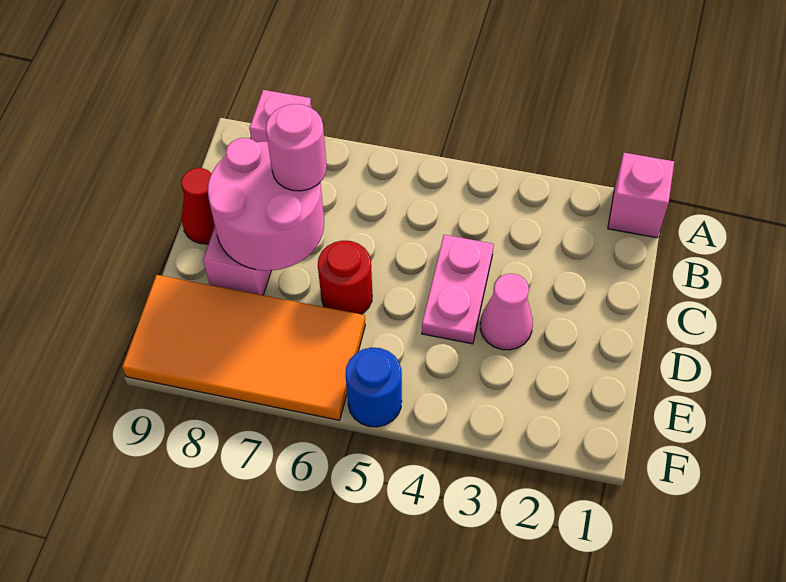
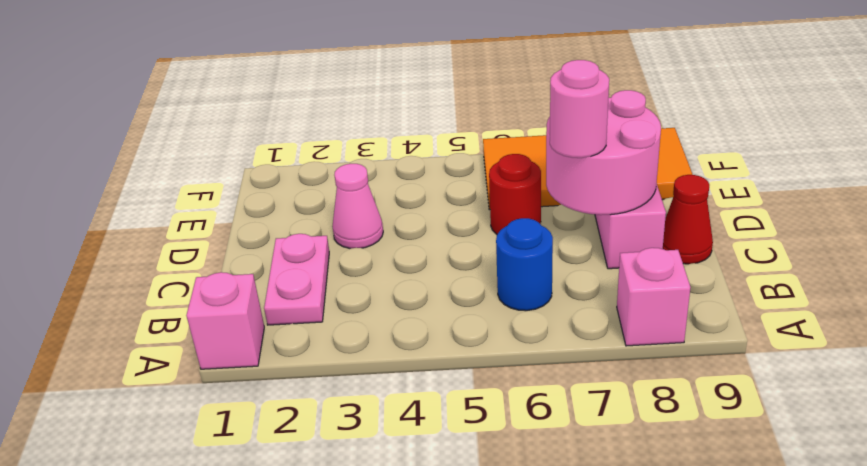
pink 1x2 plate [422,235,494,344] -> pink 1x2 plate moved to [264,234,329,325]
blue 1x1 round brick [346,348,402,427] -> blue 1x1 round brick moved to [496,218,553,311]

